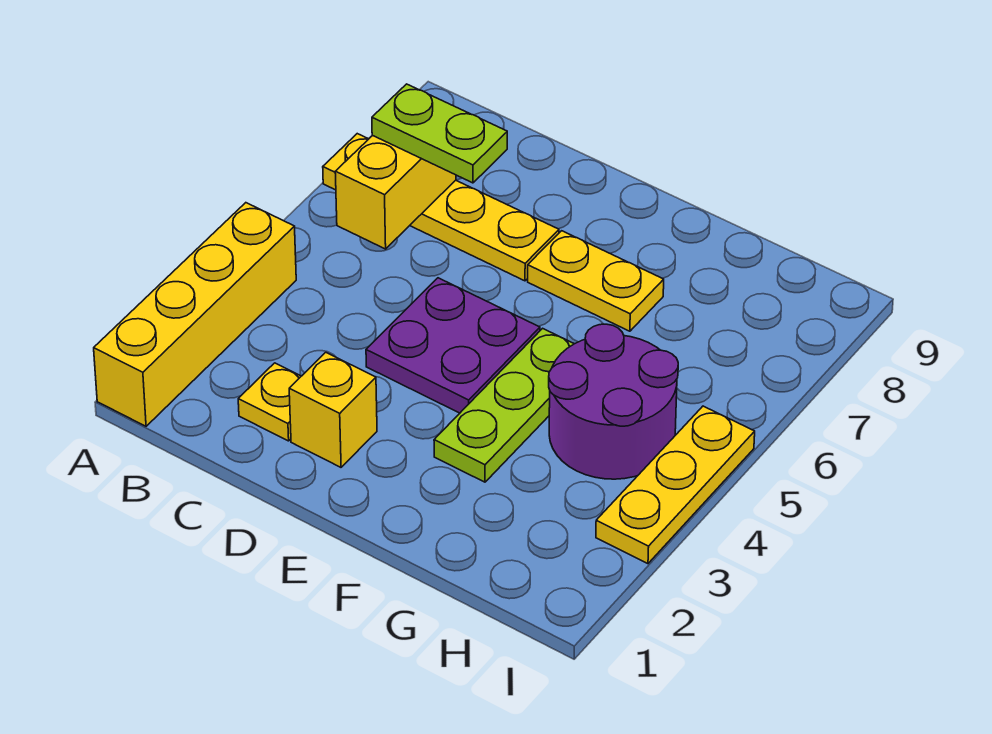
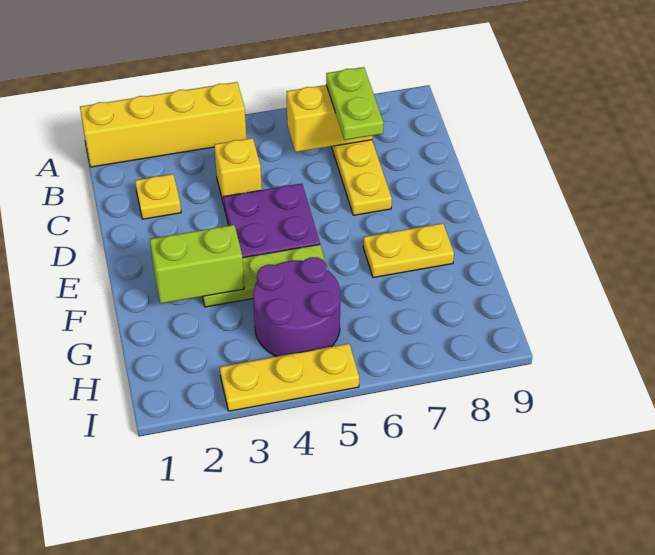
yellow 1x1 brick [289,352,377,467] -> yellow 1x1 brick moved to [214,138,262,205]
yellow 1x2 plate [528,231,664,331] -> yellow 1x2 plate turned to [363,223,454,278]
none -> lime 1x2 brick [150,225,244,304]

